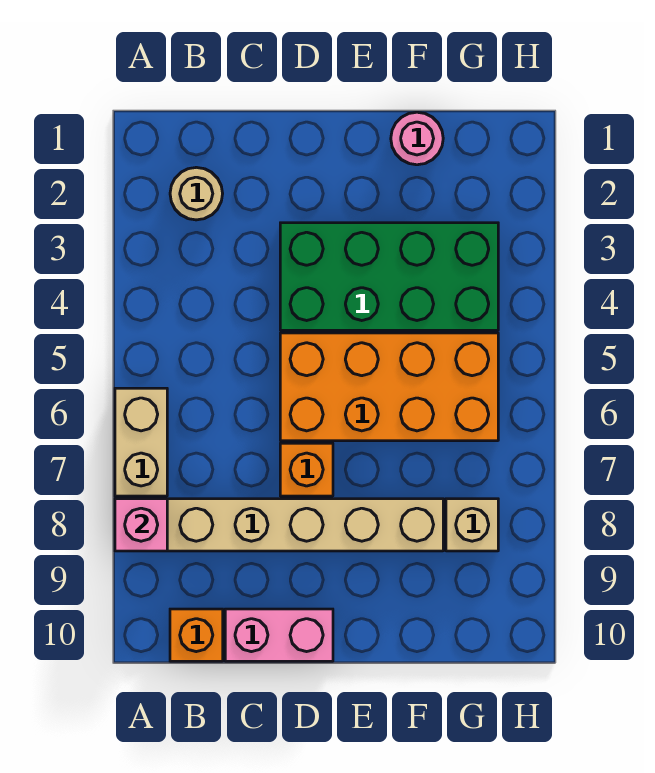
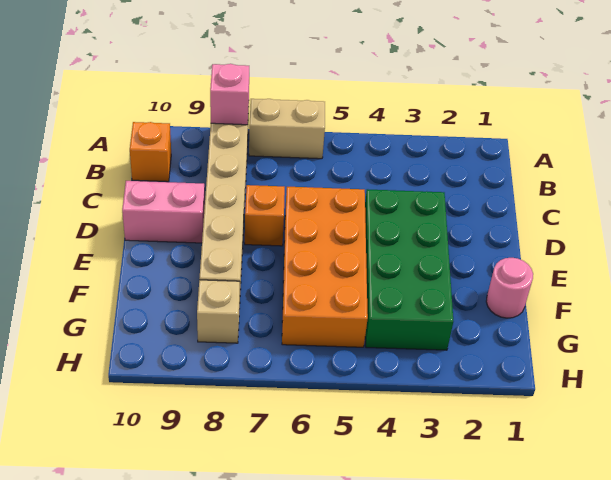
tan 1x1 round brick [170,167,223,220] -> none
pink 1x2 brick [225,609,333,661] -> pink 1x2 brick turned to [122,181,205,243]

